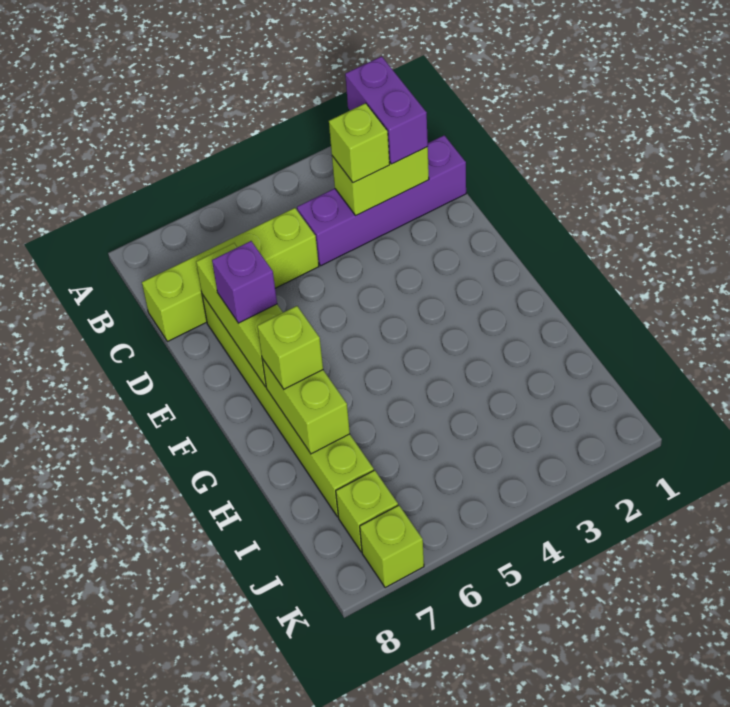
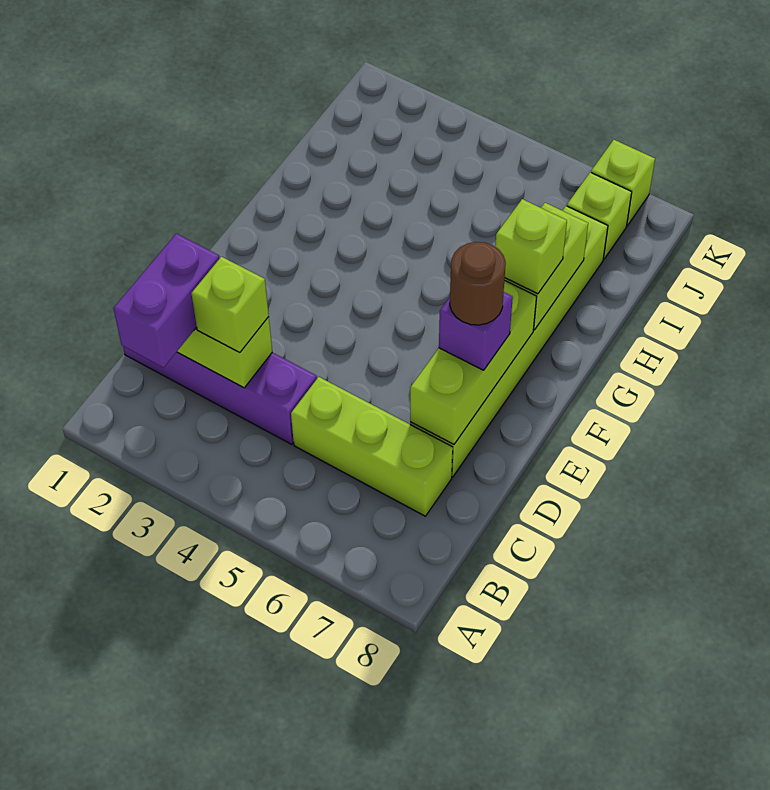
lime 1x4 brick [142,208,319,342] -> lime 1x3 brick [291,377,453,516]
none -> brown 1x1 round brick [450,242,506,325]

